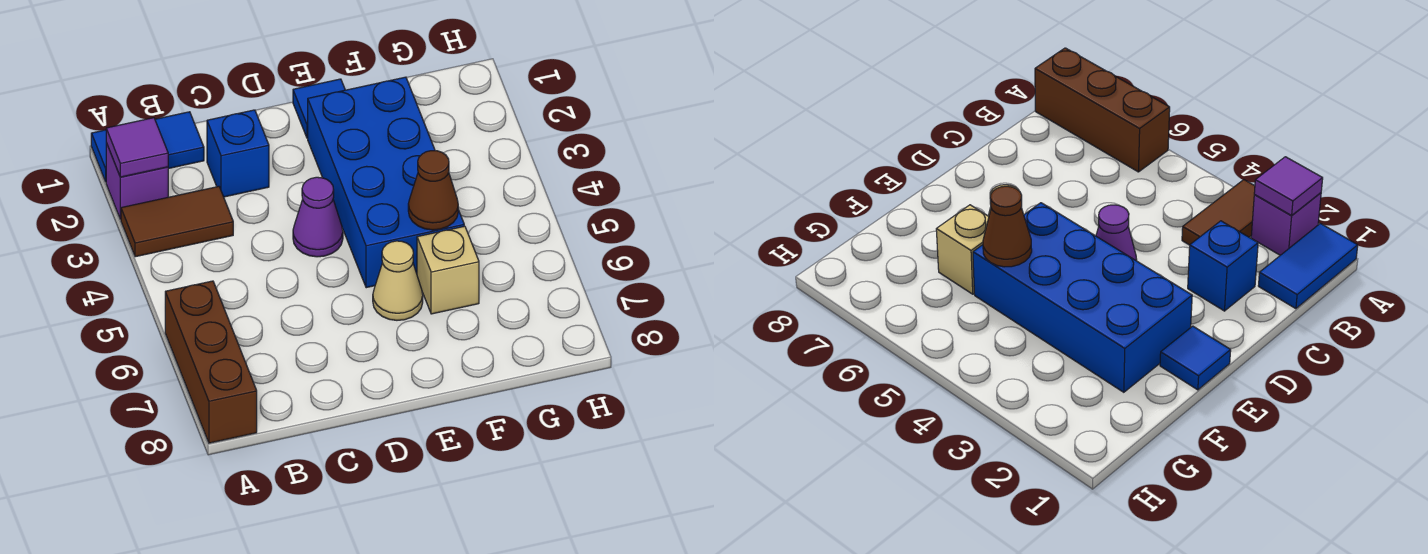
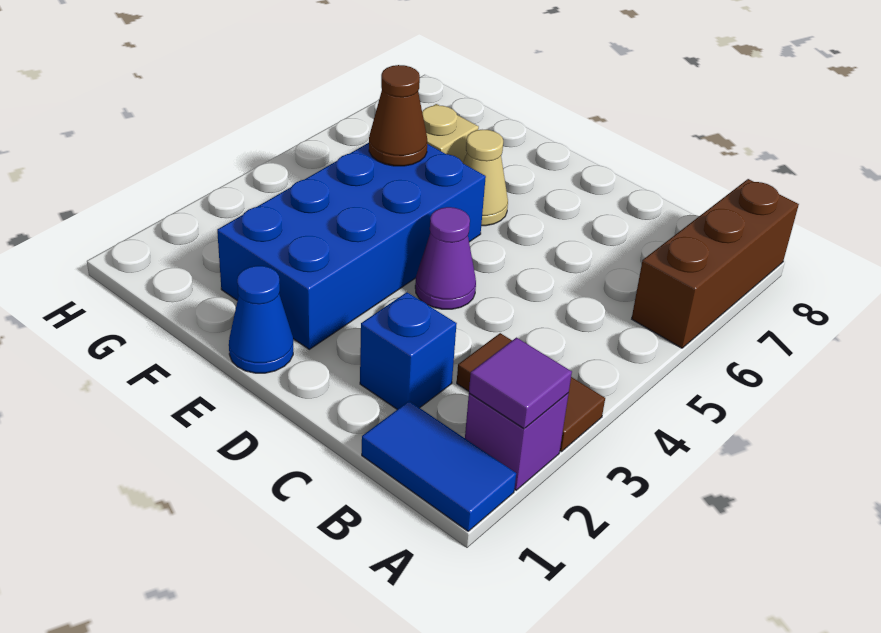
blue 1x1 tile [293,79,345,138] -> blue 1x1 cone [229,266,293,373]

